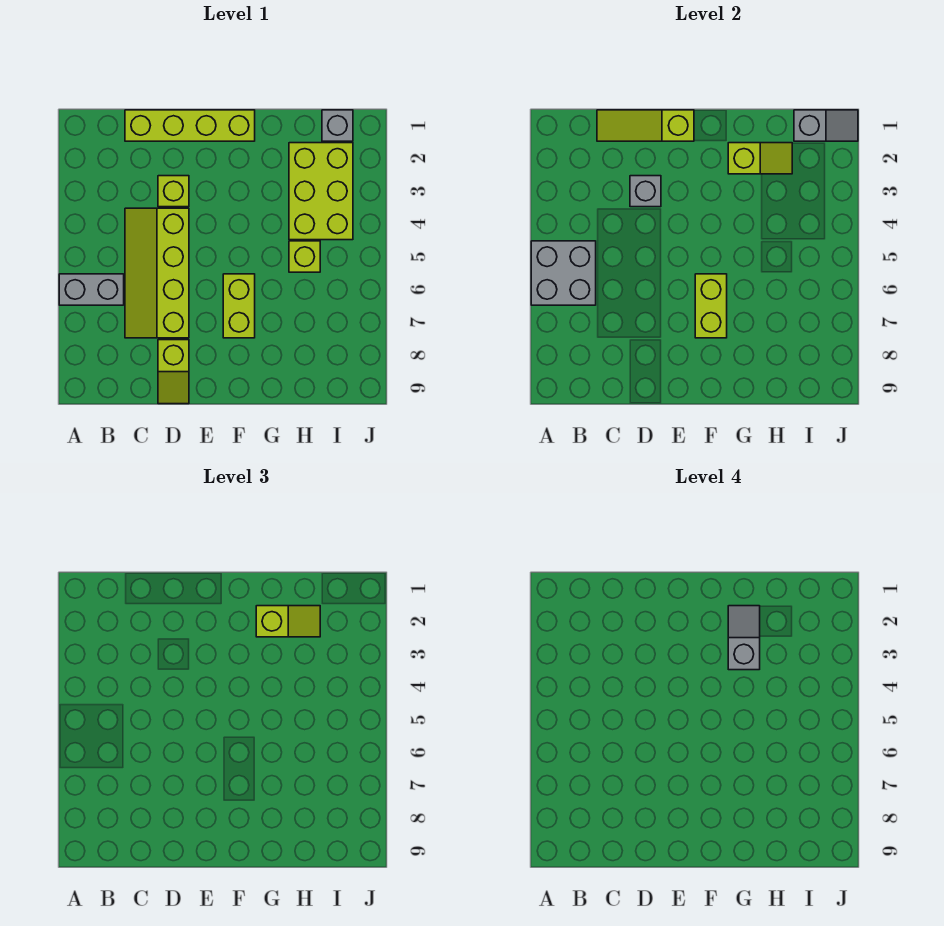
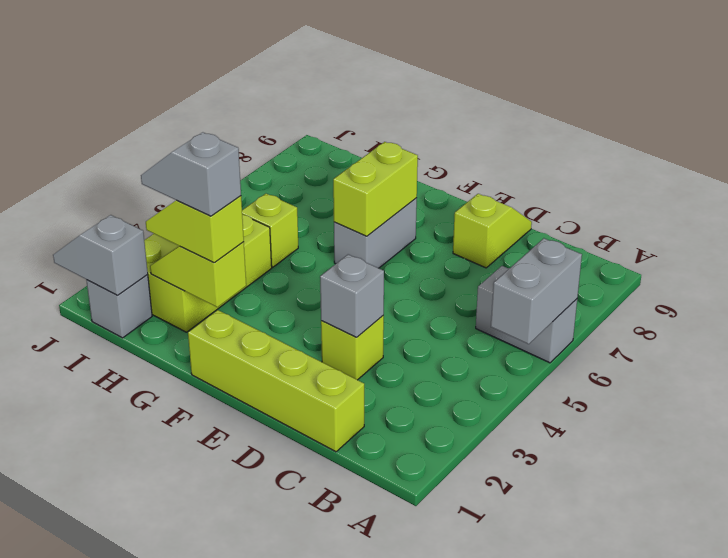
grey 2x2 brick [531,241,596,305] -> grey 1x2 brick [491,238,582,344]
lime 1x3 slope [597,110,694,141] -> none
lime 2x4 slope [125,208,189,338] -> none
lime 1x2 brick [223,274,255,338] -> grey 1x2 brick [334,198,417,268]
grey 1x2 slope [728,606,760,670] -> grey 1x2 slope turned to [141,132,241,216]

